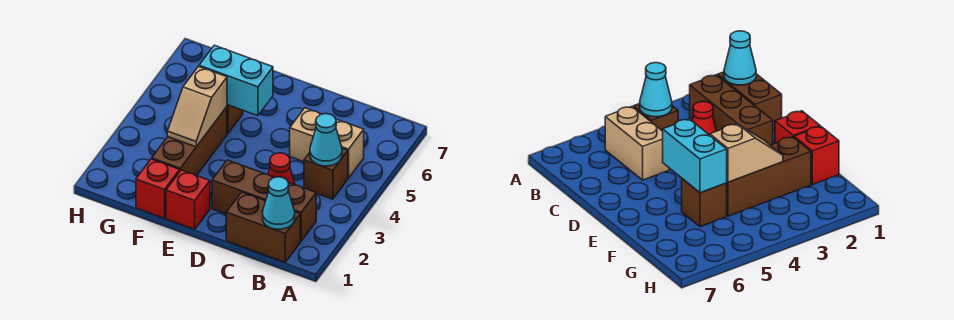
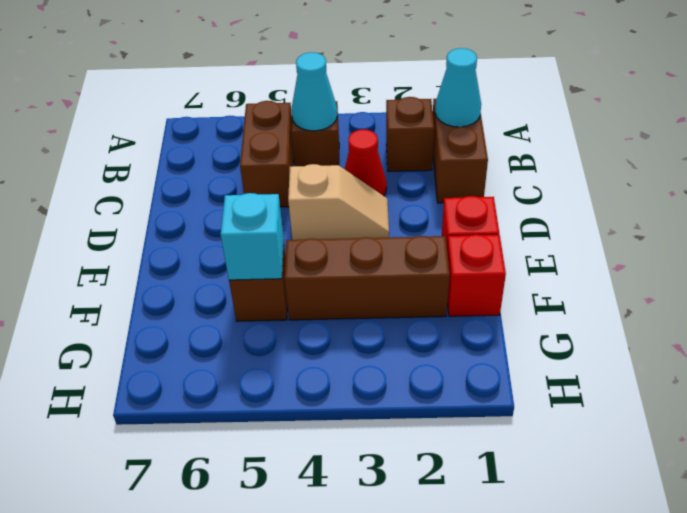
brown 1x3 brick [212,160,316,241] -> brown 1x1 brick [386,97,434,172]
tan 1x2 brick [290,108,364,178] -> brown 1x2 brick [240,101,294,207]
cyan 1x2 brick [199,45,273,116] -> cyan 1x1 brick [221,193,284,280]
tan 1x2 slope [167,67,227,147] -> tan 1x2 slope moved to [288,164,389,240]

